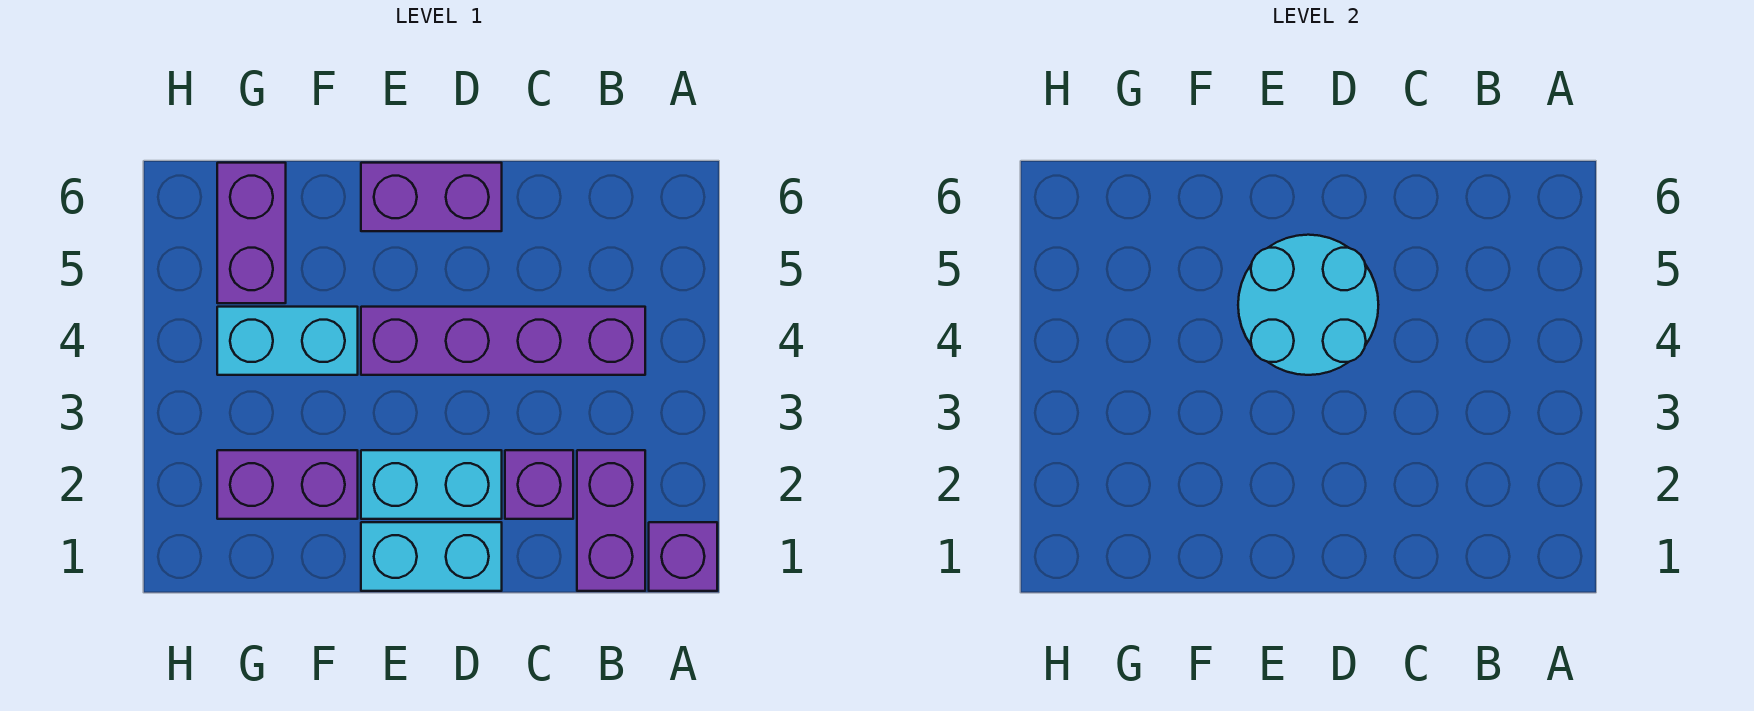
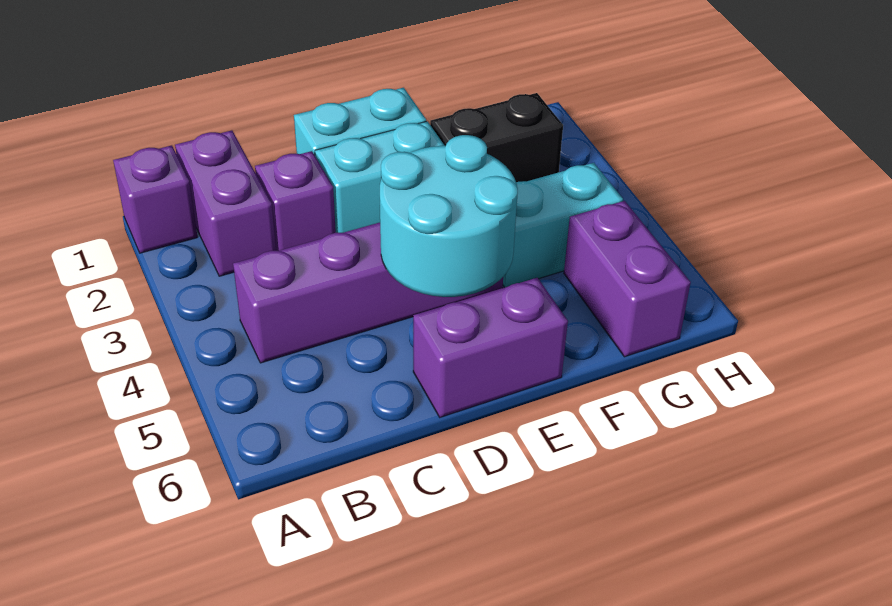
purple 1x2 brick [217,450,358,519] -> black 1x2 brick [430,93,563,182]

